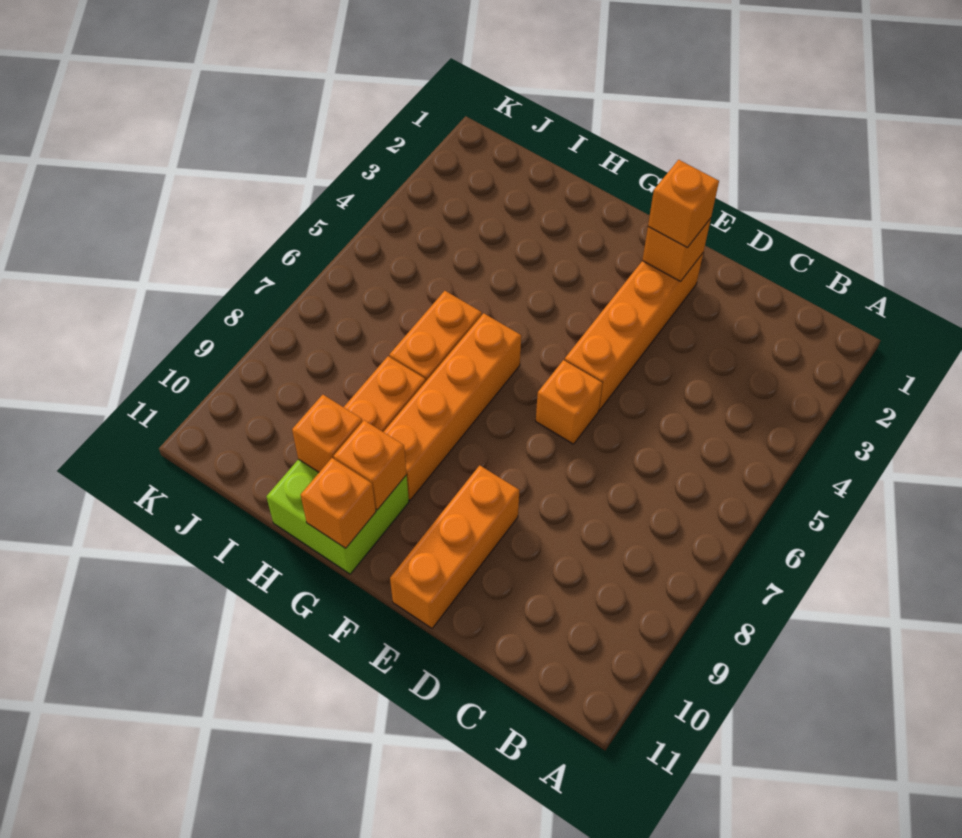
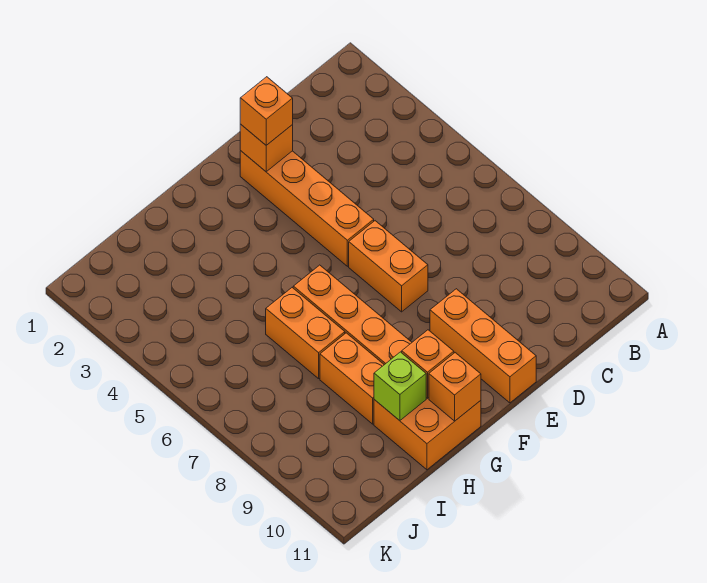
orange 1x1 brick [536,360,602,444] -> orange 1x2 brick [349,221,428,312]
lime 2x2 brick [266,459,409,574] -> orange 2x2 brick [374,398,481,470]
orange 1x1 brick [292,395,362,472] -> lime 1x1 brick [374,352,426,421]

